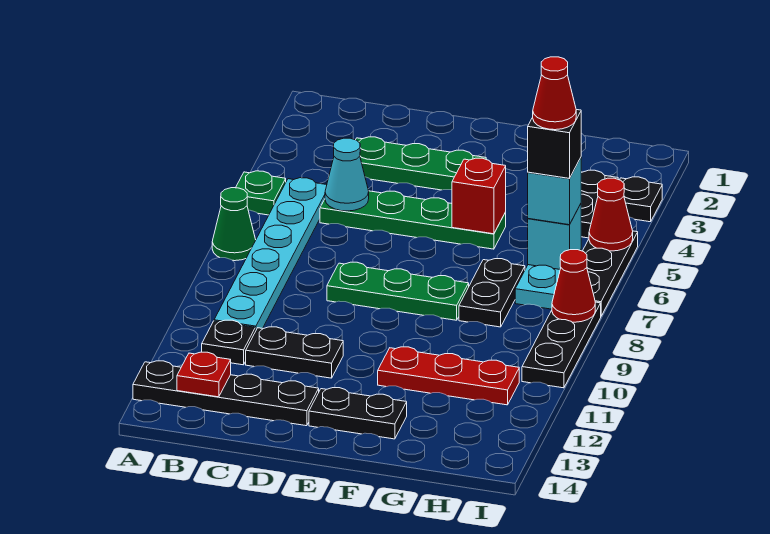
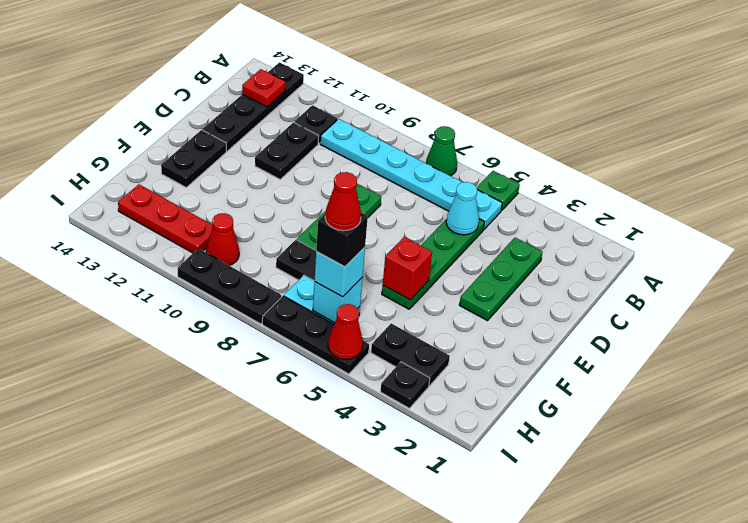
red 1x3 plate [378,347,519,405] -> red 1x3 plate turned to [118,184,213,253]
red 1x1 cone [552,250,595,322] -> red 1x1 cone moved to [206,213,239,265]

